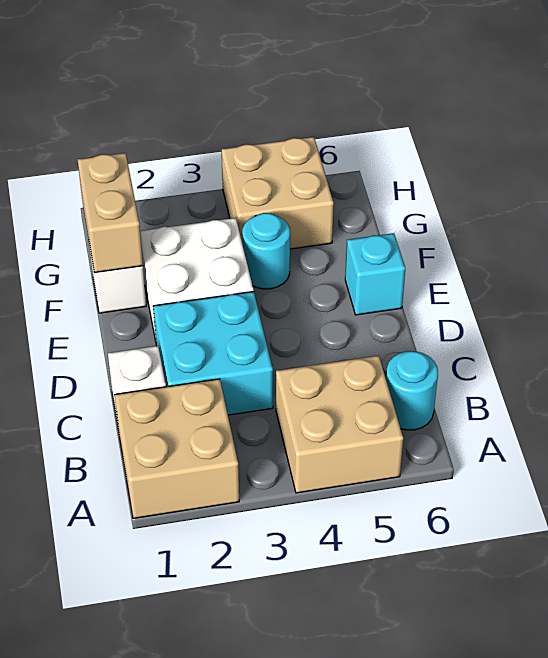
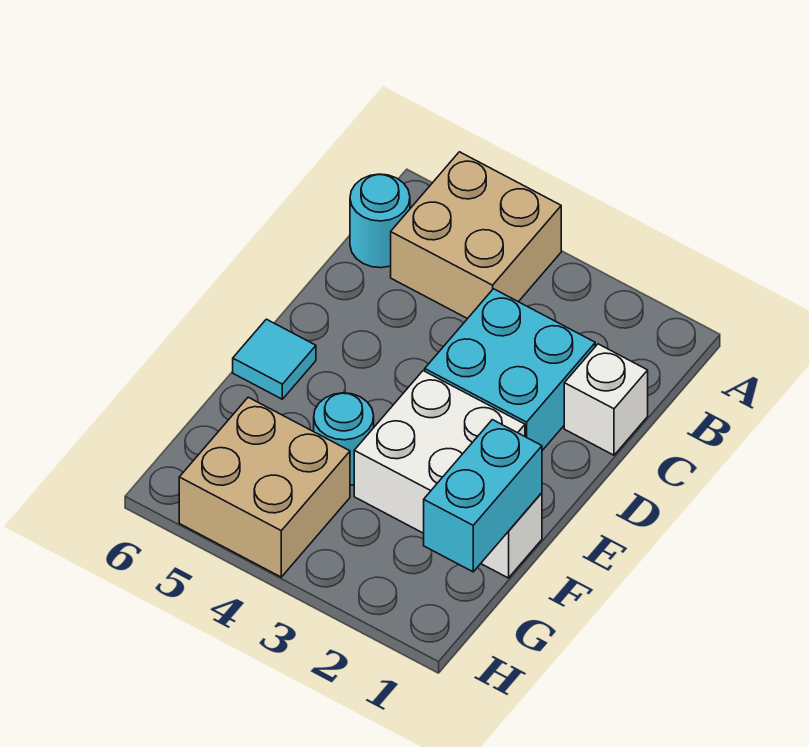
tan 2x2 brick [115,379,239,518] -> none
cyan 1x1 brick [345,233,405,315] -> cyan 1x1 tile [233,319,316,399]
tan 1x2 brick [78,153,143,273] -> cyan 1x2 brick [424,420,542,572]

